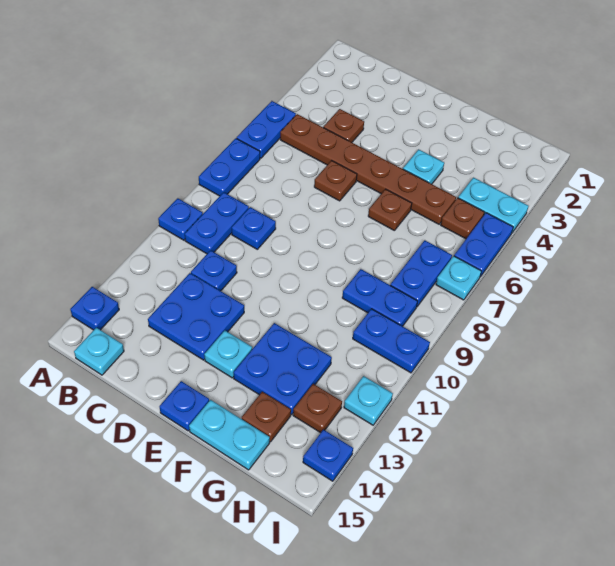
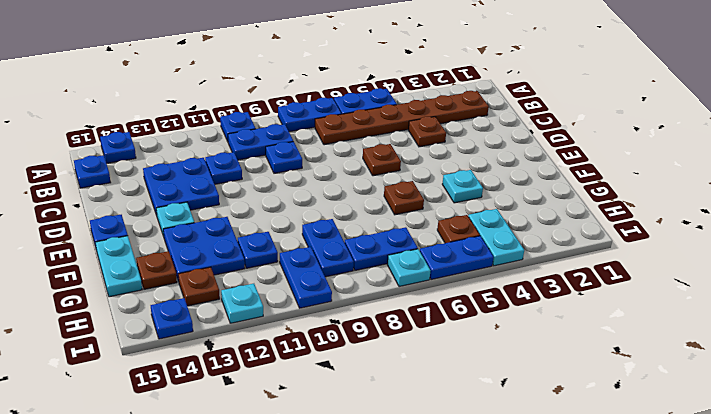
brown 1x6 plate [280,114,456,224] -> brown 1x6 plate turned to [315,91,489,145]
cyan 1x1 plate [74,328,124,375] -> blue 1x1 plate [74,155,111,188]
none -> blue 1x1 plate [238,232,278,268]

